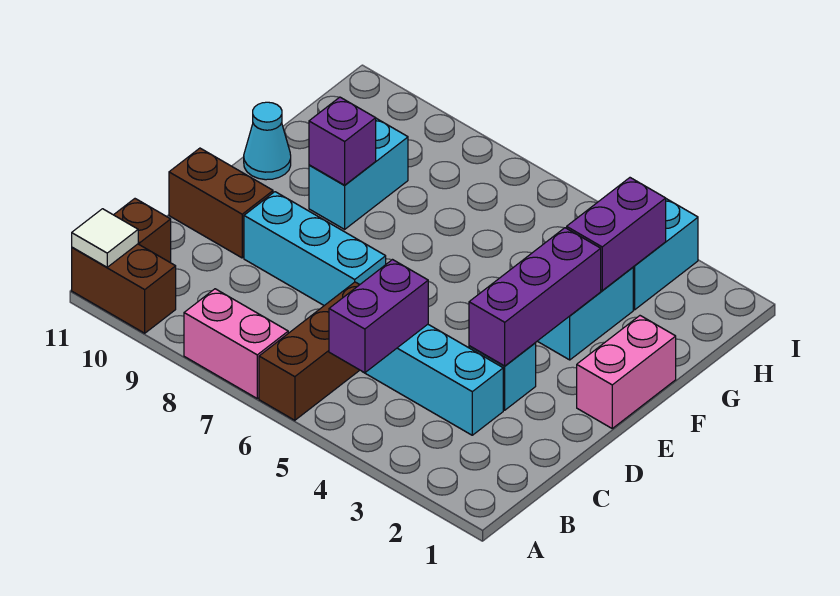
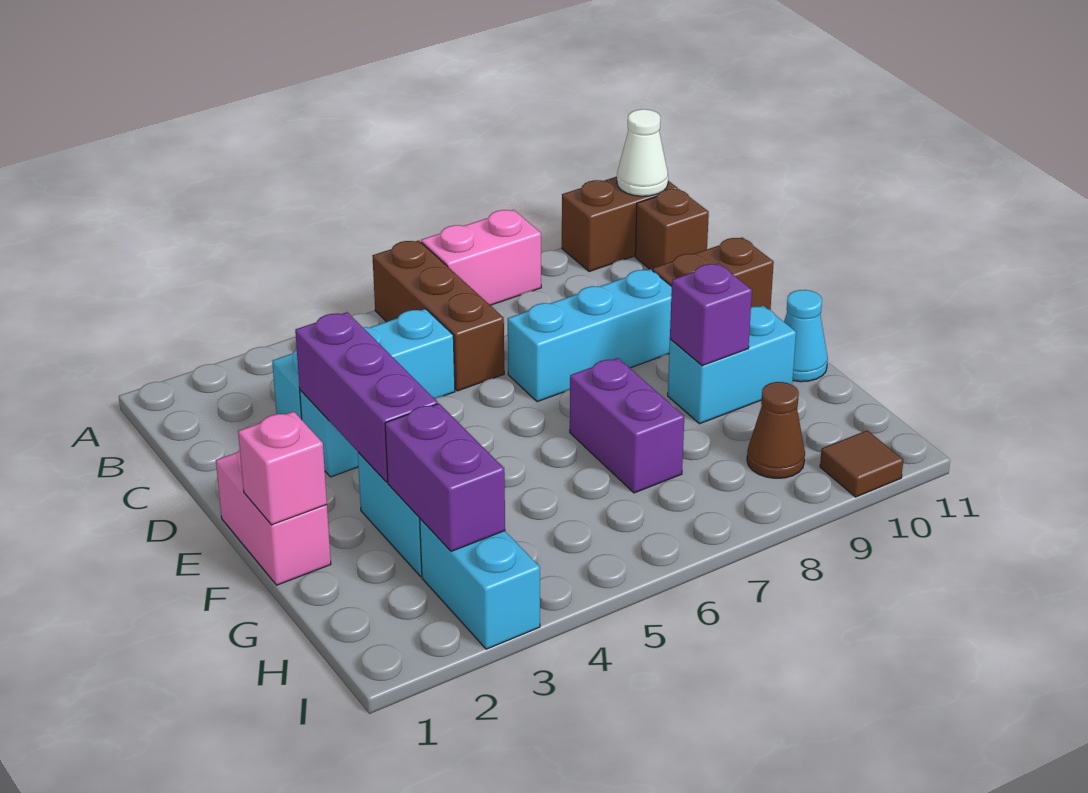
white 1x1 tile [72,209,138,267] -> white 1x1 cone [617,109,668,196]
purple 1x2 brick [329,260,428,373] -> purple 1x2 brick moved to [570,358,684,493]
none -> pink 1x1 brick [238,412,327,525]
cyan 1x2 brick [309,118,408,229] -> cyan 1x2 brick turned to [668,306,796,424]
none -> brown 1x1 cone [747,382,805,478]
none -> brown 1x1 tile [820,430,903,497]

